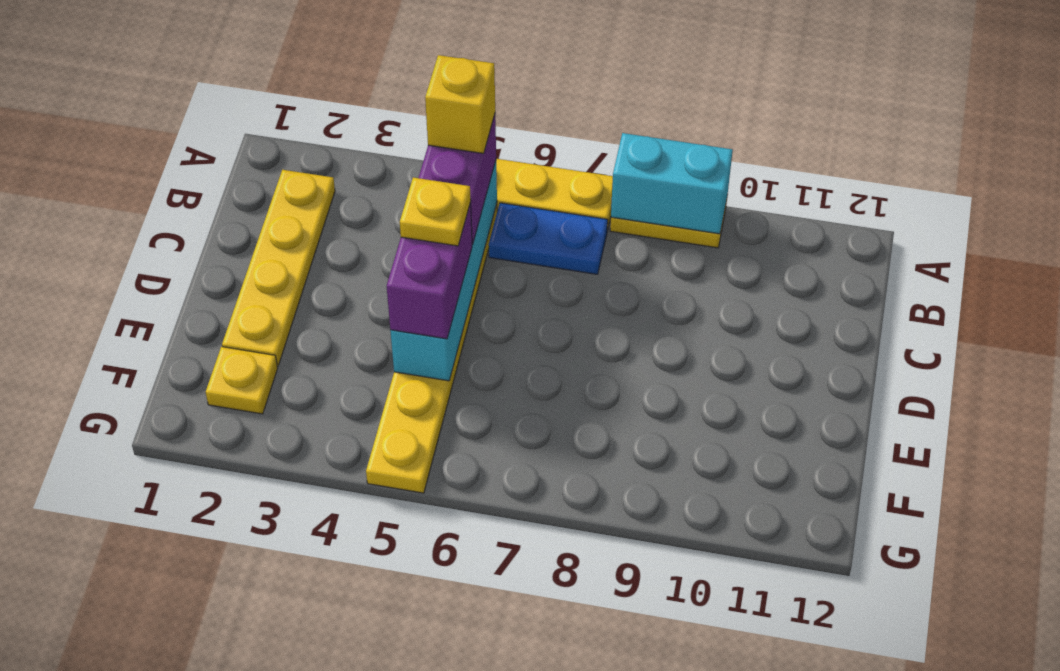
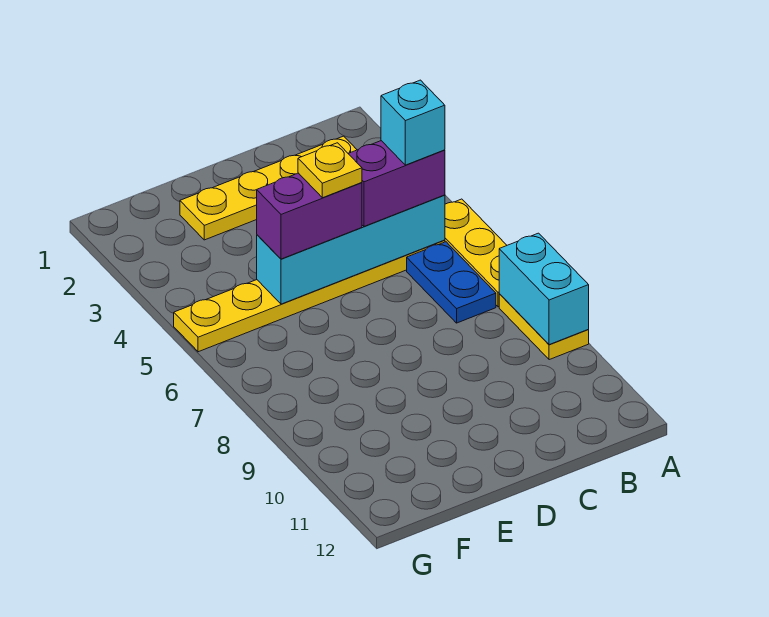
yellow 1x1 brick [425,55,495,154] -> cyan 1x1 brick [381,80,445,165]
yellow 1x1 plate [206,347,278,414] -> none

